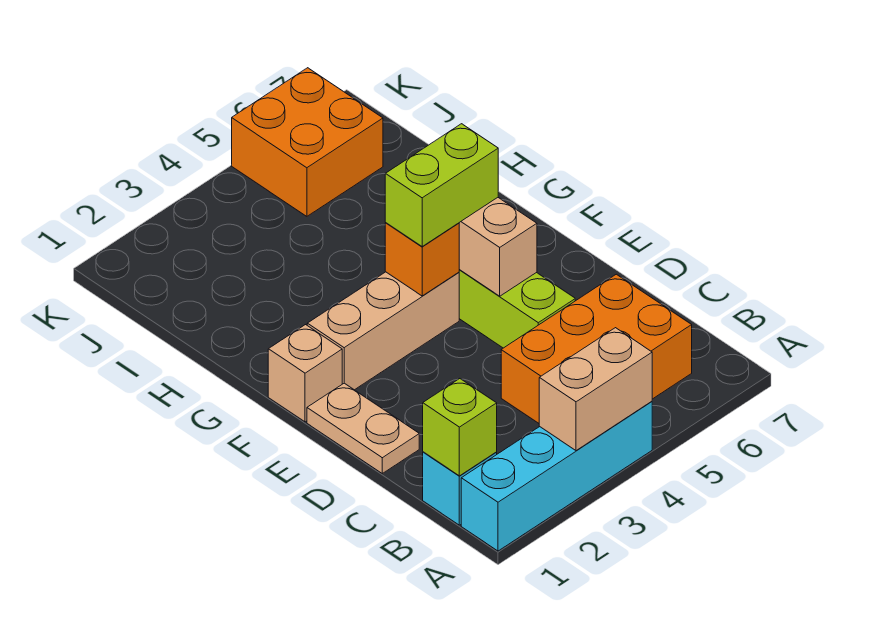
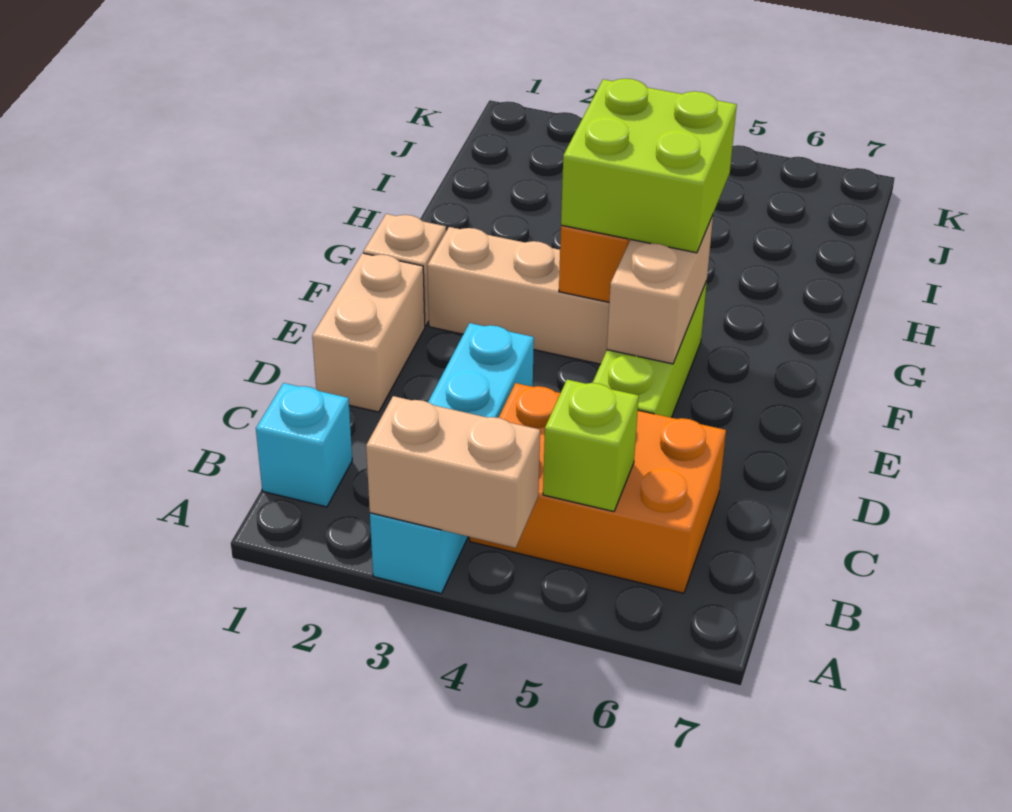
cyan 1x4 brick [461,401,652,551] -> cyan 1x4 brick turned to [370,323,534,594]
lime 1x1 brick [423,379,497,476] -> lime 1x1 brick moved to [543,380,639,512]
tan 1x2 plate [307,383,419,473] -> tan 1x2 brick [312,253,425,412]
lime 1x2 brick [385,124,498,246] -> lime 2x2 brick [561,79,737,253]
orange 2x2 brick [232,68,383,216] -> none

